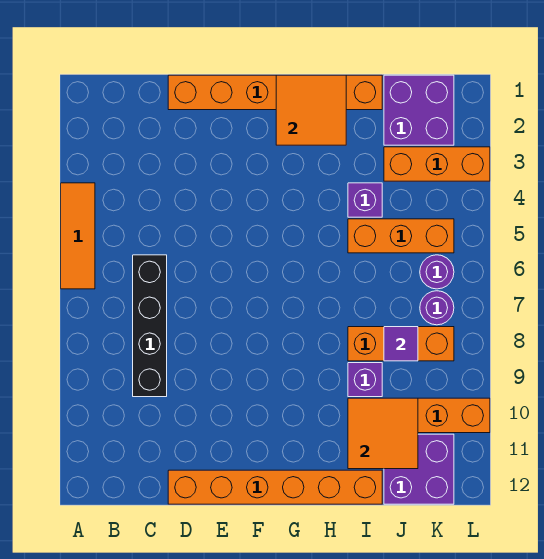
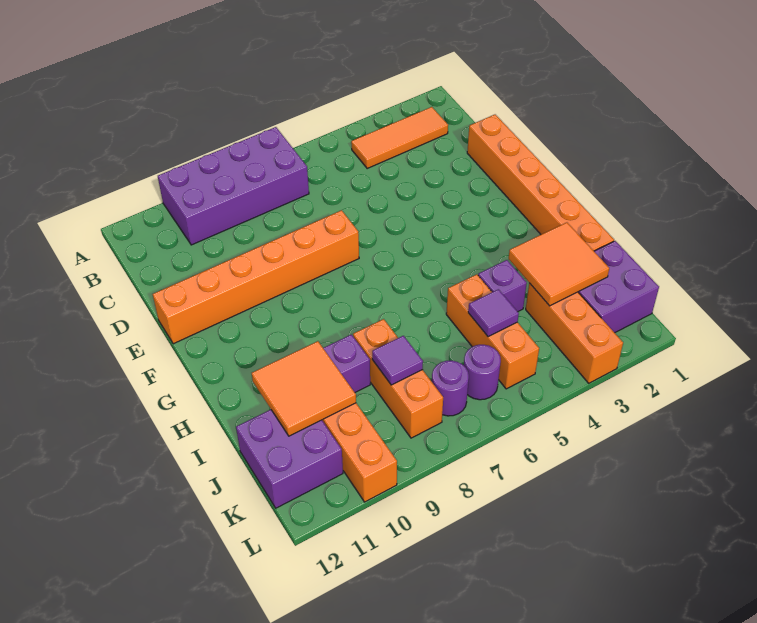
orange 1x3 tile [61,183,95,289] -> orange 1x3 tile moved to [351,107,448,168]
none -> purple 2x4 brick [158,127,309,245]
black 1x4 brick [133,255,167,397] -> none
orange 1x6 brick [168,470,382,504] -> orange 1x6 brick turned to [153,210,359,344]
orange 2x2 tile [276,75,346,145] -> orange 2x2 tile moved to [509,223,609,306]
none -> purple 1x1 tile [468,289,519,337]

